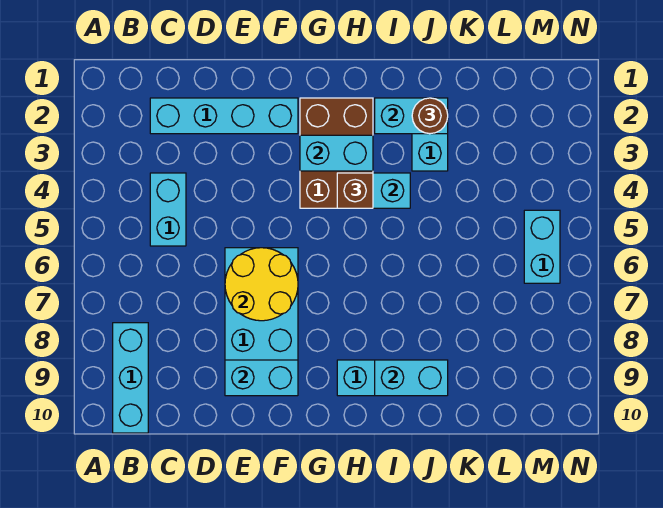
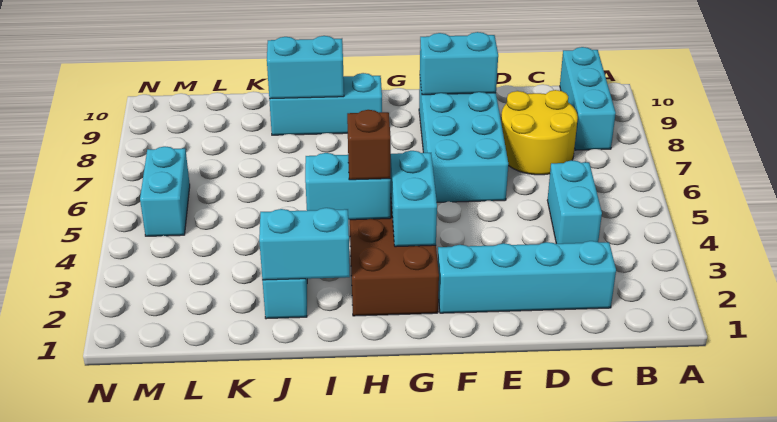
yellow 2x2 round brick [225,248,298,321] -> yellow 2x2 round brick moved to [501,90,578,175]
cyan 1x2 brick [300,135,373,171] -> cyan 1x2 brick turned to [391,151,437,247]
brown 1x1 round brick [412,98,448,134] -> none

